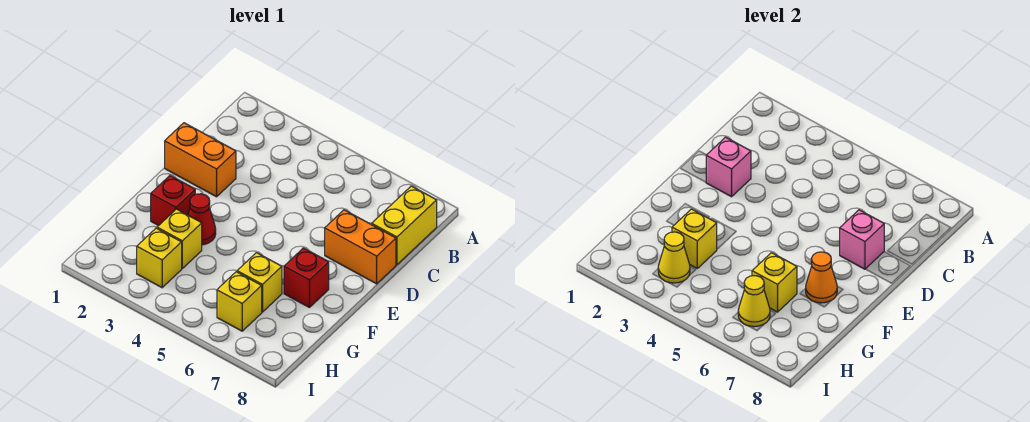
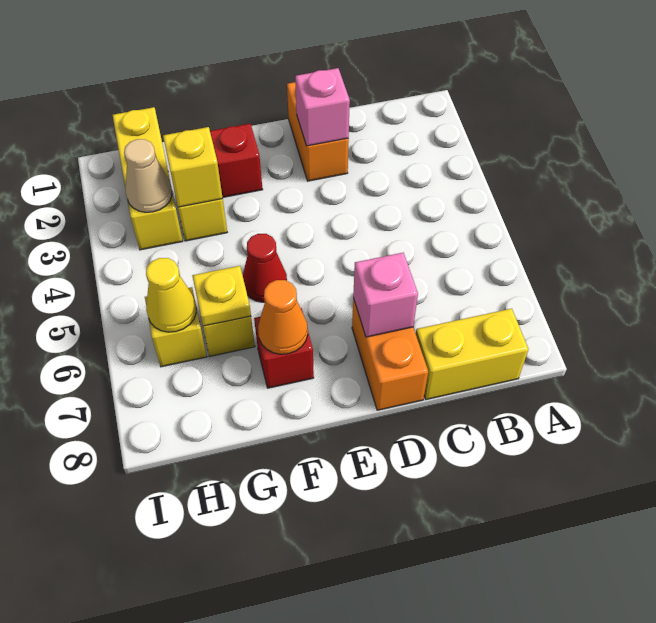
red 1x1 cone [188,194,216,245] -> red 1x1 cone moved to [243,234,287,302]
yellow 1x1 brick [752,253,797,312] -> yellow 1x1 plate [193,266,251,326]
yellow 1x1 brick [137,228,182,288] -> yellow 1x3 brick [113,107,183,250]
yellow 1x1 cone [658,232,690,283] -> tan 1x1 cone [124,139,172,212]

